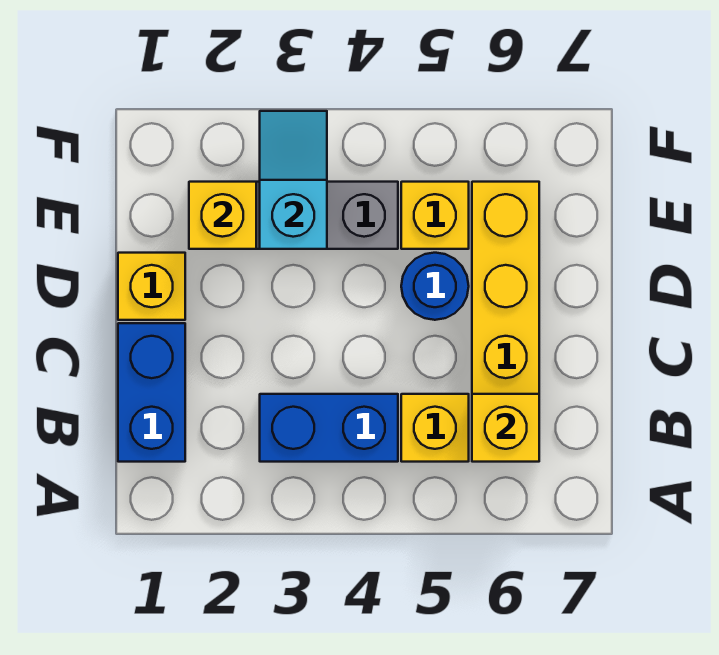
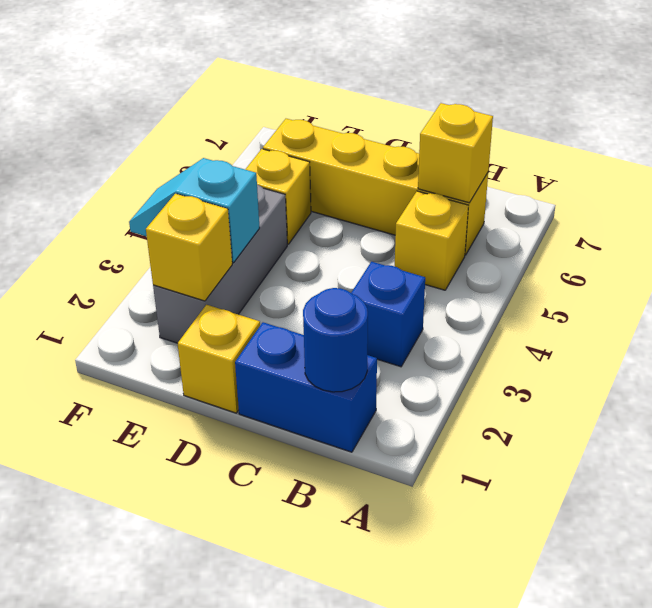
blue 1x2 brick [260,394,398,462] -> blue 1x1 brick [351,262,425,367]
blue 1x1 round brick [401,253,469,320] -> blue 1x1 round brick moved to [303,288,368,392]

